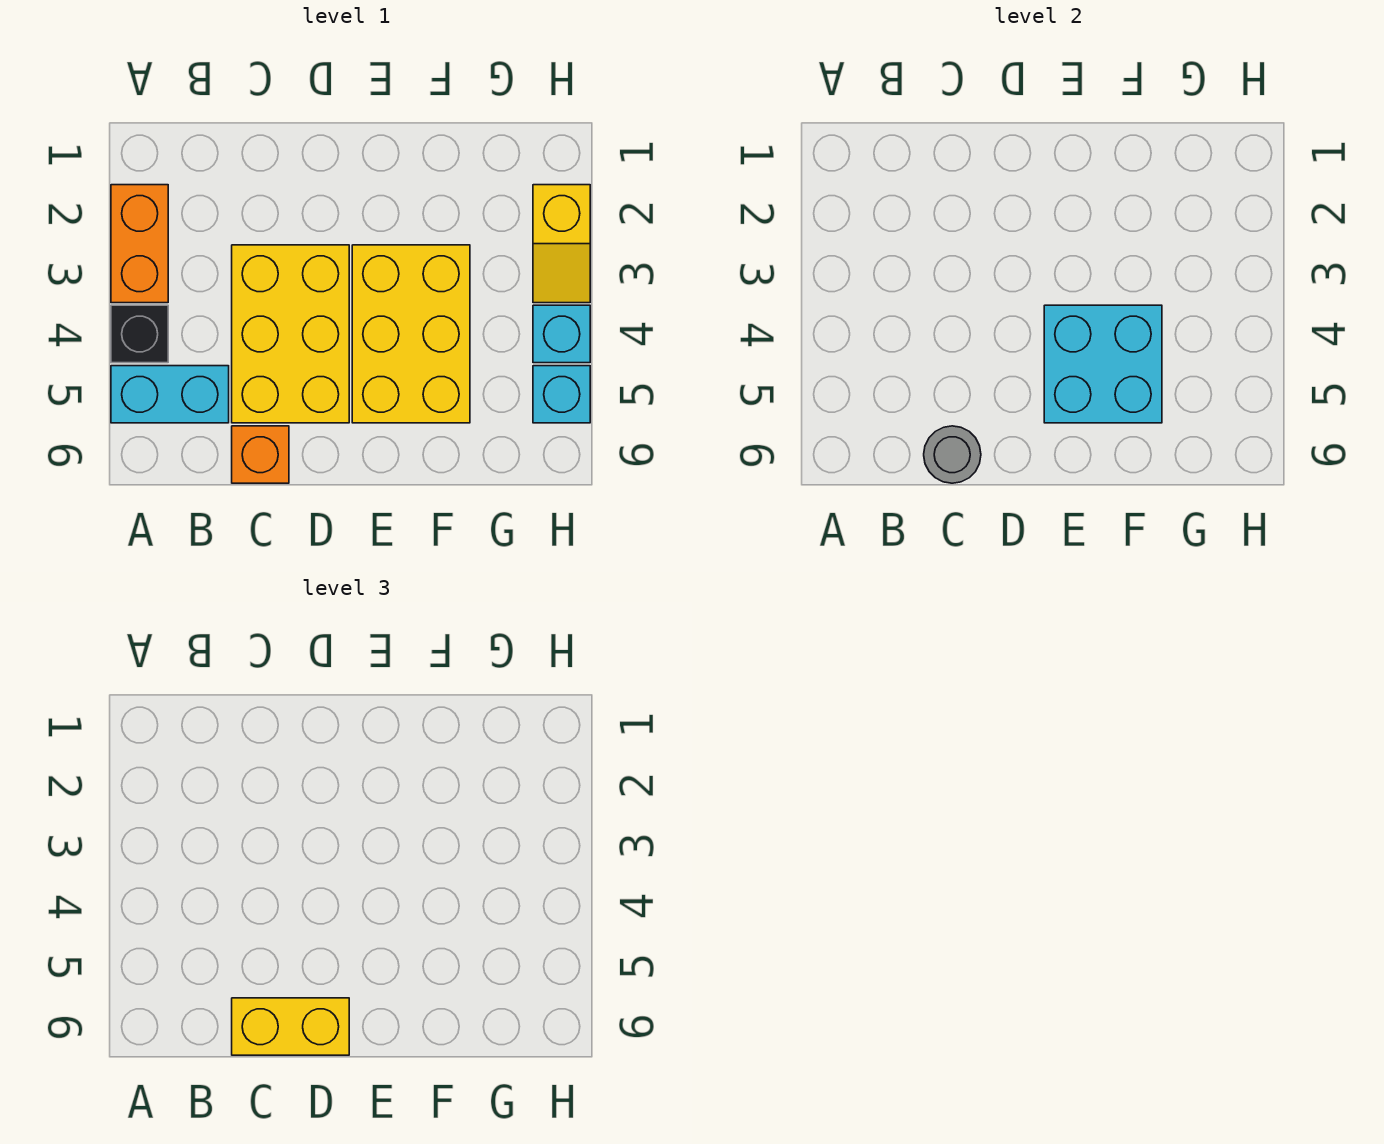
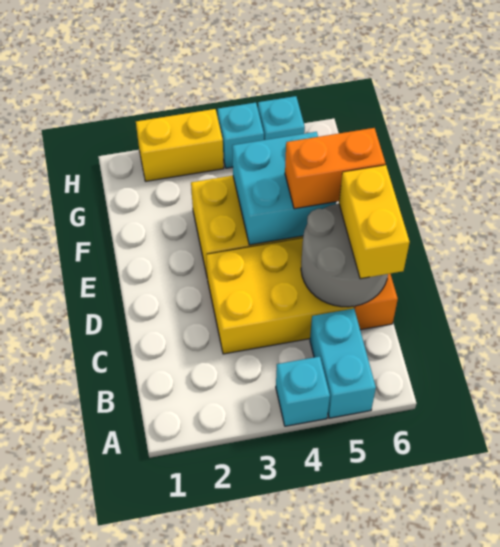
orange 1x2 brick [111,185,168,303] -> orange 1x2 brick moved to [285,128,385,209]
black 1x1 brick [111,305,168,363] -> cyan 1x1 brick [276,357,330,426]
grey 1x1 round brick [924,426,981,483] -> grey 2x2 round brick [301,204,388,307]
yellow 1x2 slope [533,185,590,303] -> yellow 1x2 brick [136,109,224,181]

